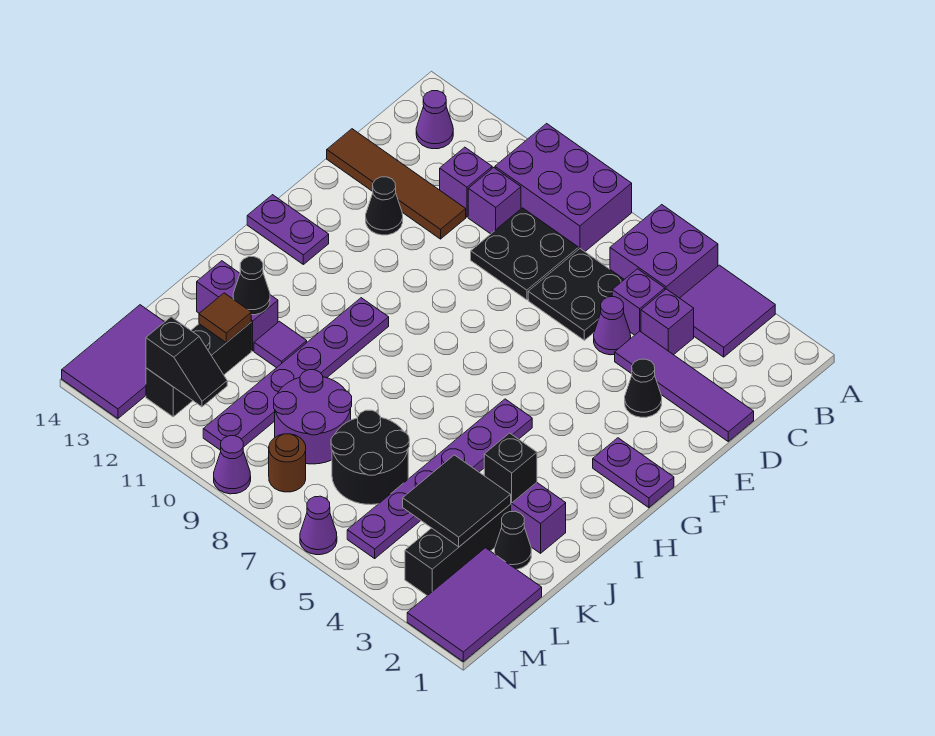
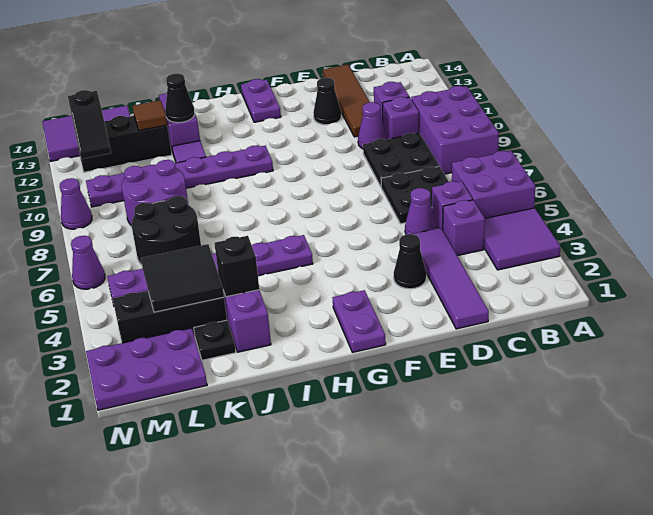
purple 1x1 cone [416,91,453,149] -> purple 1x1 cone moved to [358,102,387,149]
black 1x1 cone [495,511,531,569] -> black 1x1 plate [194,320,236,360]
purple 2x3 tile [407,548,542,662] -> purple 2x3 plate [86,328,207,410]
brown 1x1 round brick [269,434,306,492] -> none

